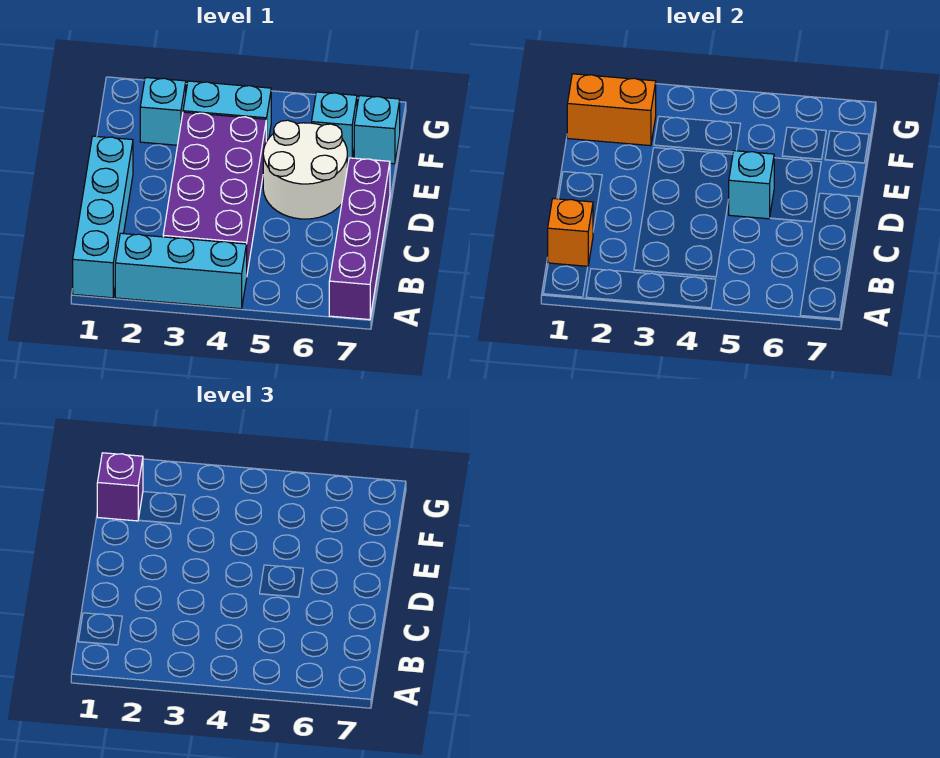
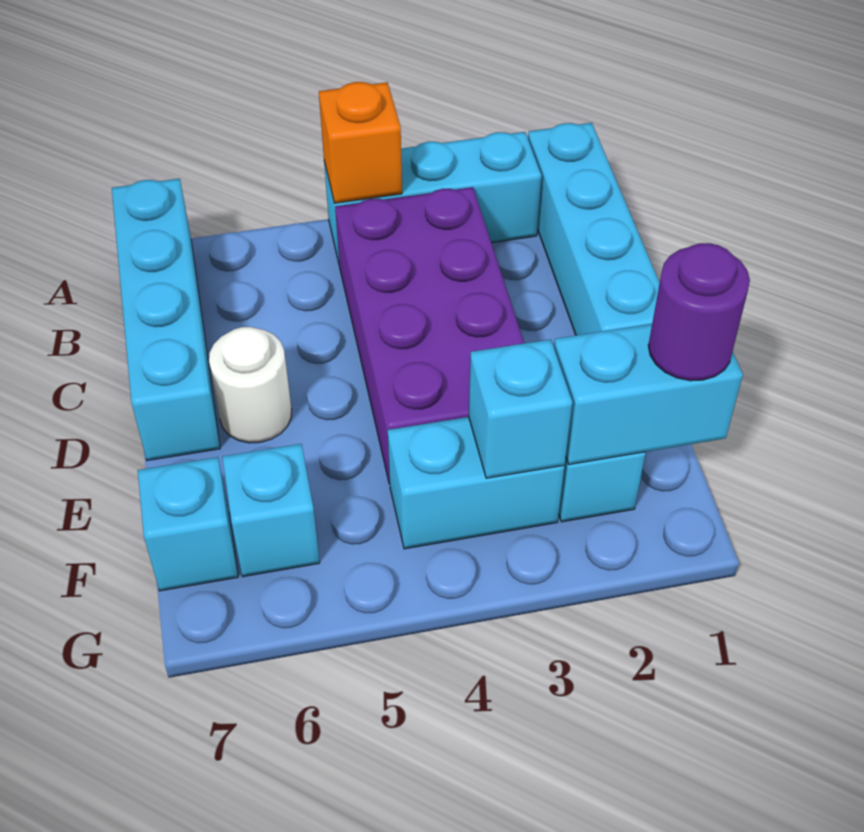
purple 1x4 brick [329,158,390,320] -> cyan 1x4 brick [112,179,220,461]
orange 1x1 brick [548,199,593,266] -> orange 1x1 brick moved to [319,82,402,203]
white 2x2 round brick [263,120,347,219] -> white 1x1 round brick [209,327,292,443]
cyan 1x1 brick [729,151,774,219] -> cyan 1x1 brick moved to [469,339,572,478]
orange 1x2 brick [567,74,656,146] -> cyan 1x2 brick [554,324,743,464]
purple 1x1 brick [97,453,143,521] -> purple 1x1 round brick [648,243,750,381]

